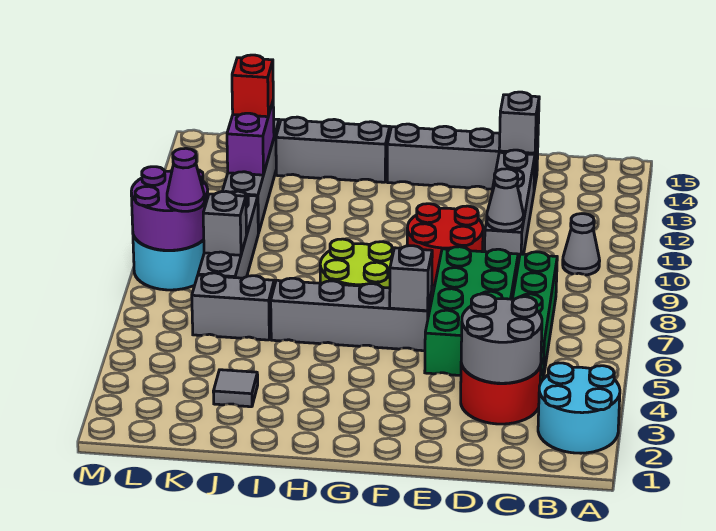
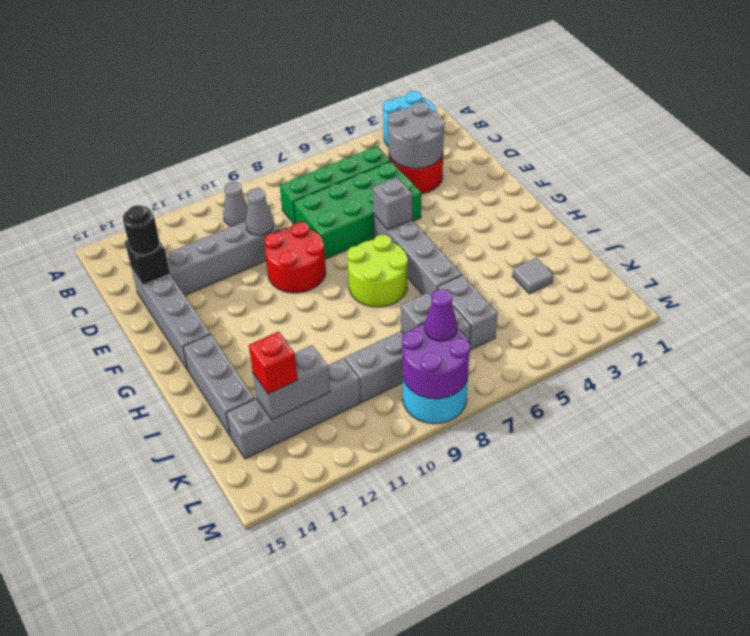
grey 1x1 brick [499,92,539,153] -> black 1x1 brick [125,240,170,285]
none -> black 1x1 round brick [123,205,159,255]
purple 1x2 brick [227,102,274,175] -> grey 1x2 brick [253,345,330,420]

